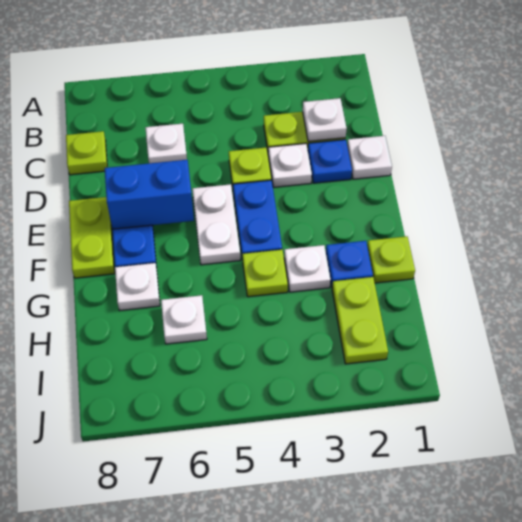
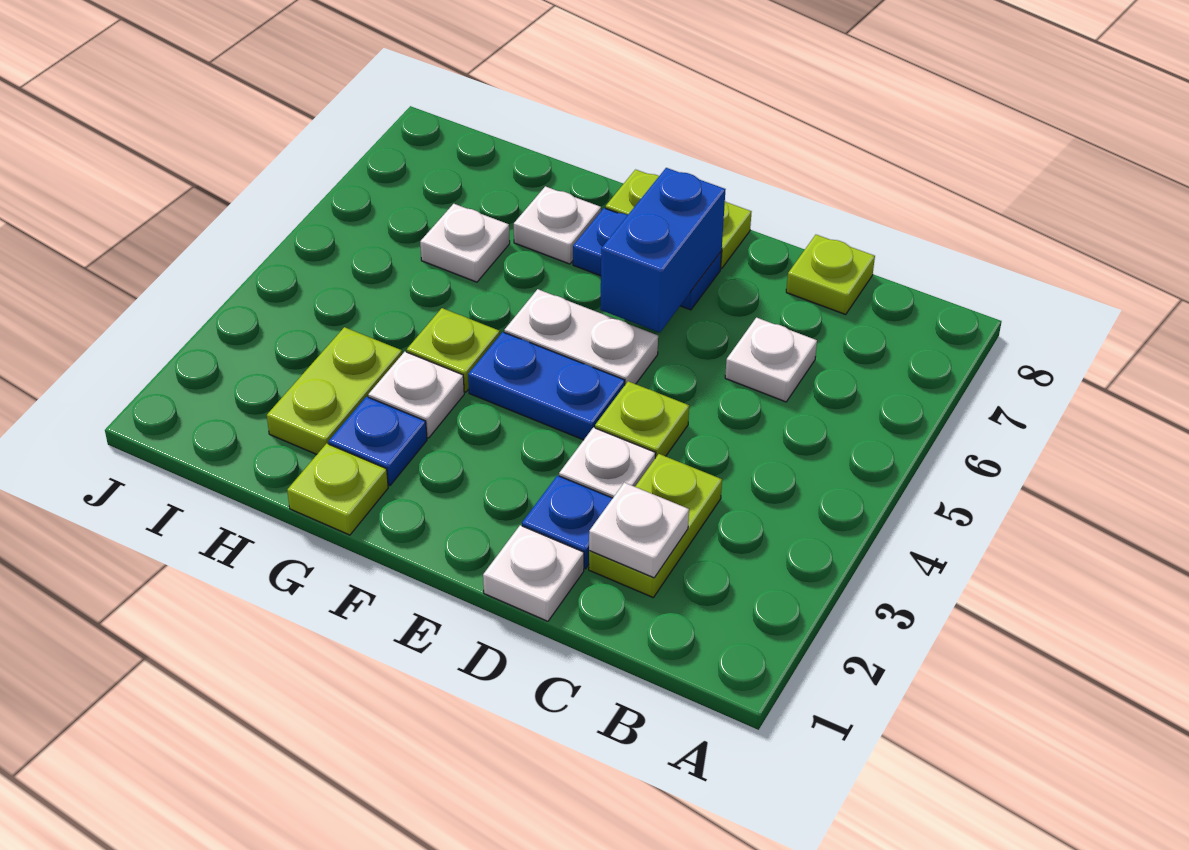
lime 1x2 plate [332,277,388,364] -> lime 1x2 plate turned to [267,327,402,454]

